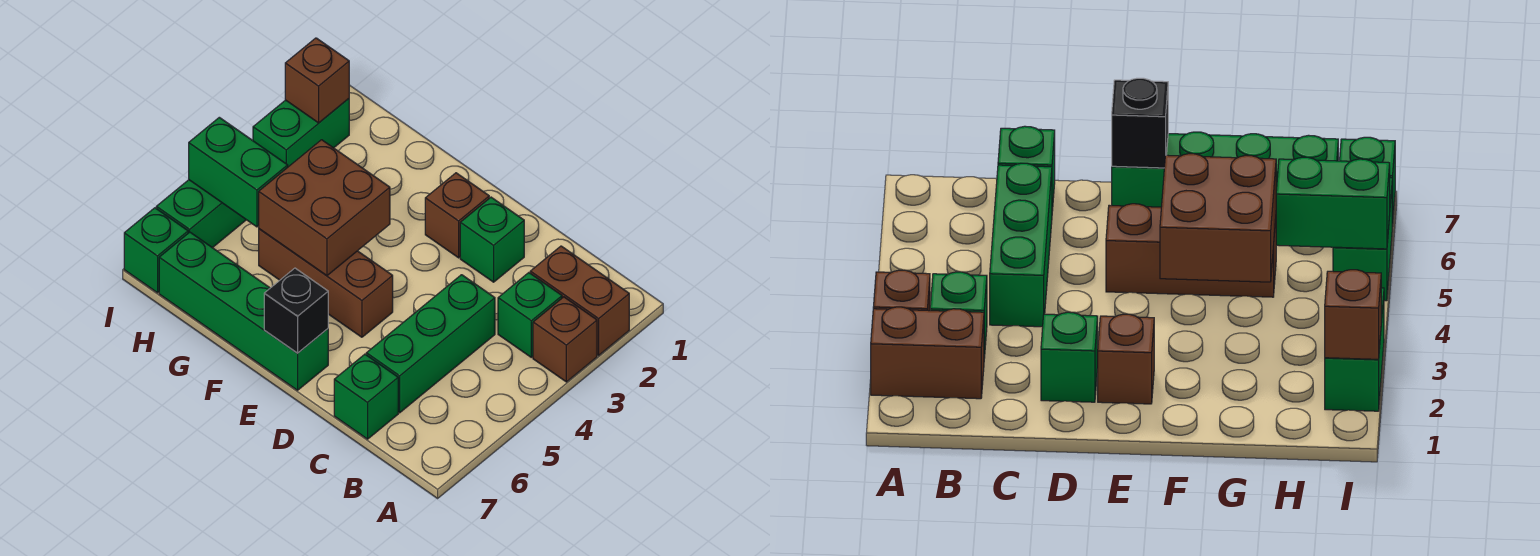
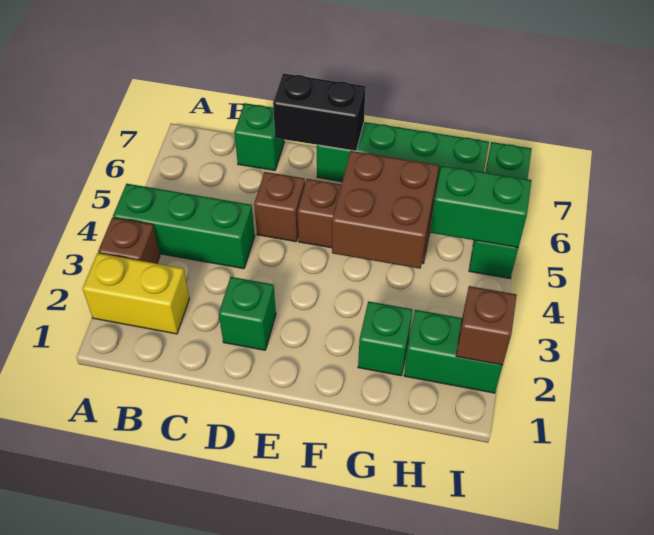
brown 1x2 brick [530,246,629,355] -> yellow 1x2 brick [83,253,189,334]
green 1x1 brick [498,273,562,357] -> green 1x1 brick moved to [358,301,413,376]
green 1x3 brick [366,275,495,413] -> green 1x3 brick turned to [113,184,255,269]
brown 1x1 brick [425,173,489,258] -> brown 1x1 brick moved to [254,172,305,242]
black 1x1 brick [264,268,328,353] -> black 1x2 brick [273,73,366,151]
green 1x2 brick [253,99,349,167] -> green 1x2 brick turned to [404,310,503,393]

